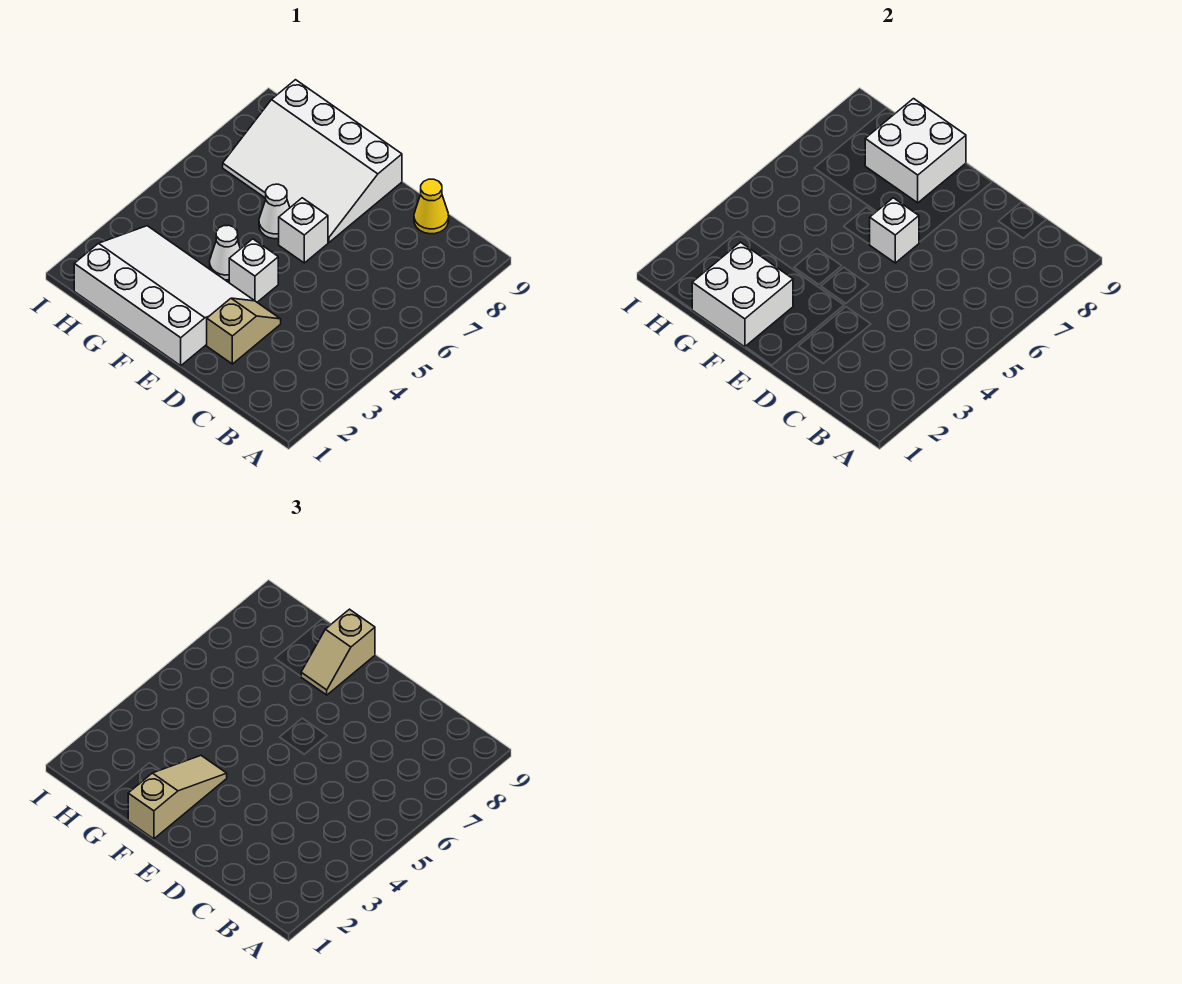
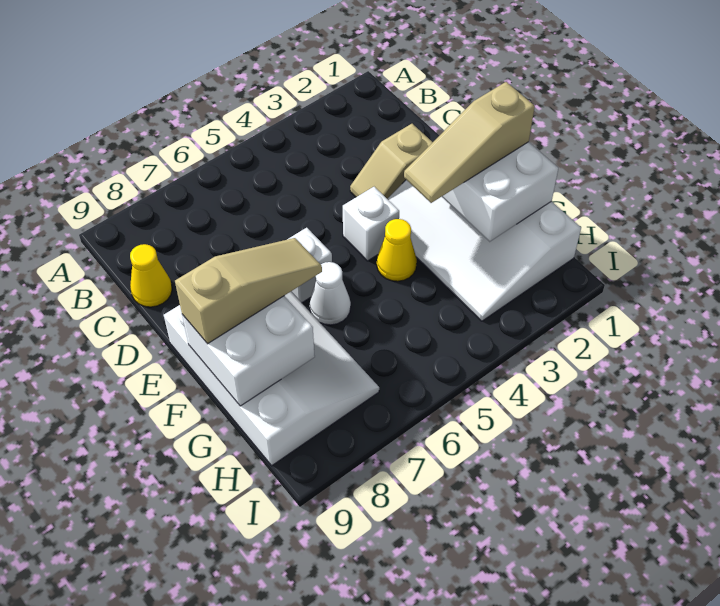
white 1x1 brick [870,198,919,263] -> none
white 1x1 cone [210,225,240,280] -> yellow 1x1 cone [377,219,417,281]
tan 1x2 slope [301,609,375,695] -> tan 1x3 slope [175,238,322,344]

